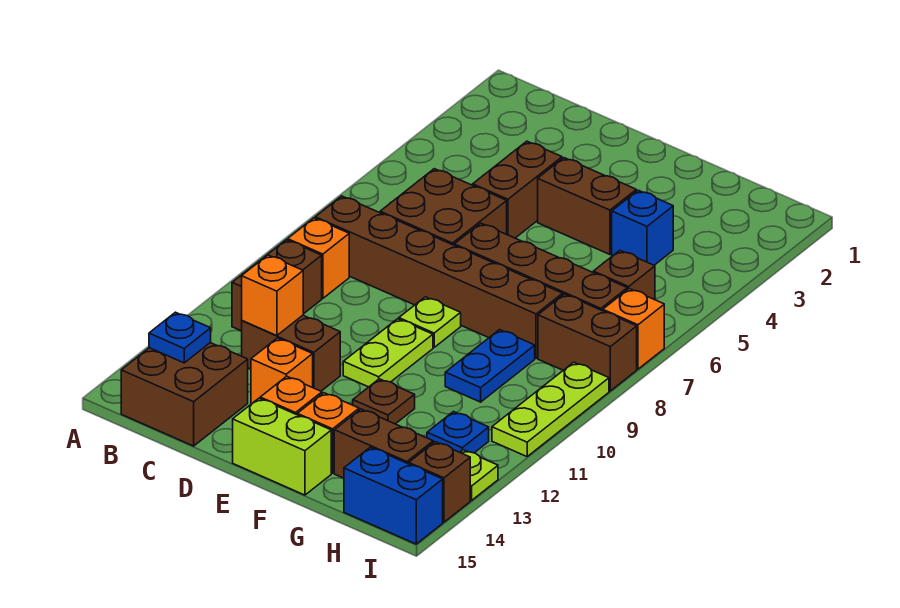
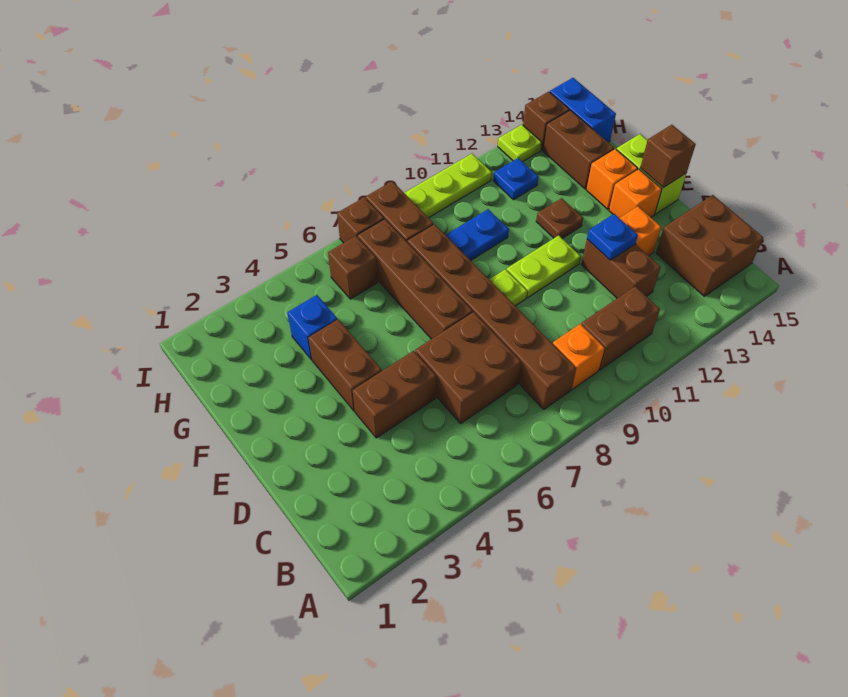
blue 1x1 plate [149,312,211,363] -> blue 1x1 plate moved to [587,214,638,260]
orange 1x1 brick [242,255,303,336] -> none
none -> brown 1x1 brick [640,125,696,188]
orange 1x1 brick [603,289,664,369] -> brown 1x1 brick [337,197,384,243]

